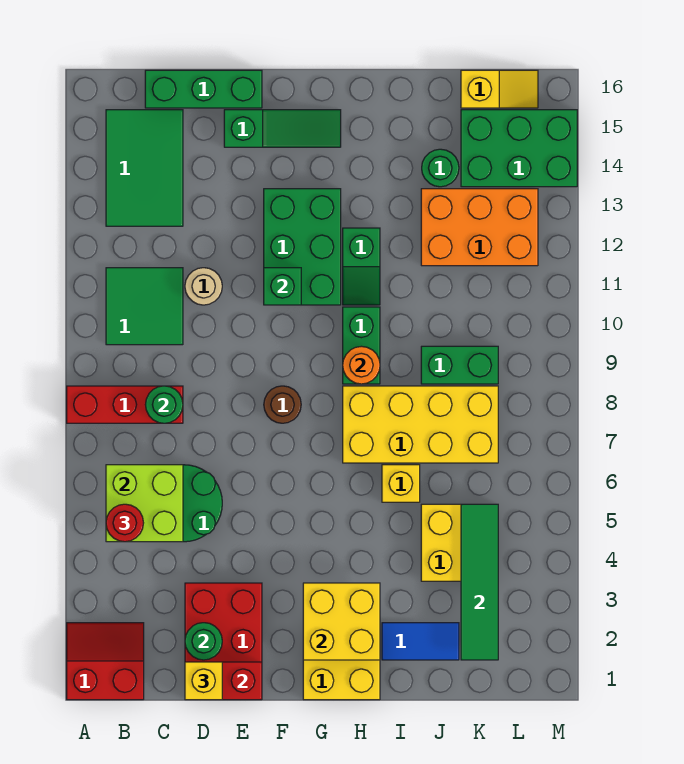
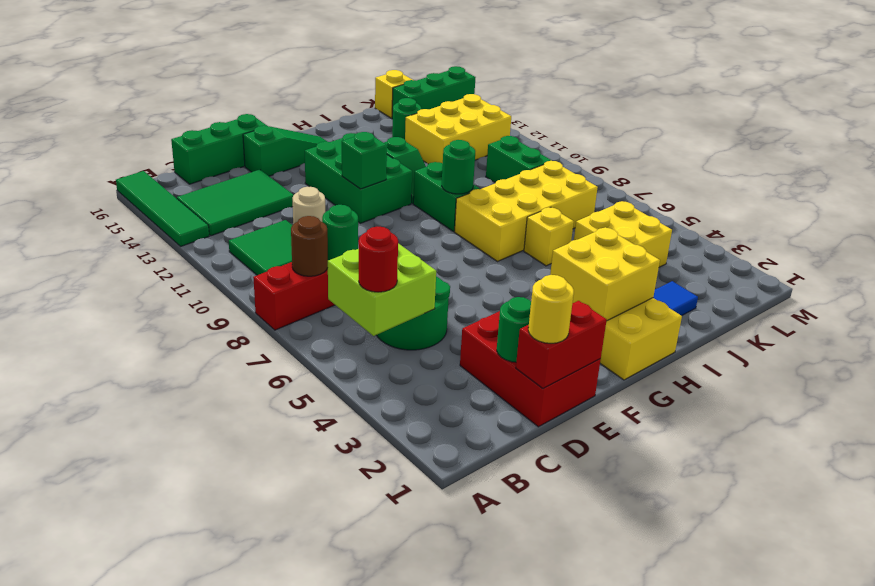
red 2x2 slope [67,623,144,700] -> none
green 2x3 tile [106,110,183,226] -> green 2x3 tile turned to [177,170,293,236]
yellow 1x1 brick [185,662,222,700] -> yellow 1x1 round brick [528,275,574,343]
brown 1x1 round brick [264,386,301,423] -> brown 1x1 round brick moved to [291,216,328,276]
orange 1x1 round brick [343,346,380,384] -> green 1x1 round brick [442,140,475,194]
green 1x2 brick [421,346,498,384] -> green 1x2 brick turned to [486,136,552,182]
orange 2x3 brick [421,189,538,266] -> yellow 2x3 brick [405,94,511,164]
green 1x4 tile [461,504,498,660] -> green 1x4 tile moved to [116,171,209,246]
green 2x3 brick [461,110,577,187] -> green 1x3 brick [392,66,476,119]

